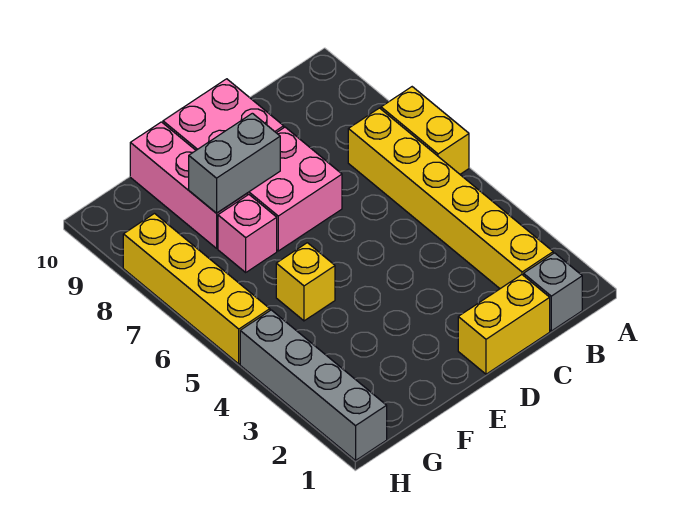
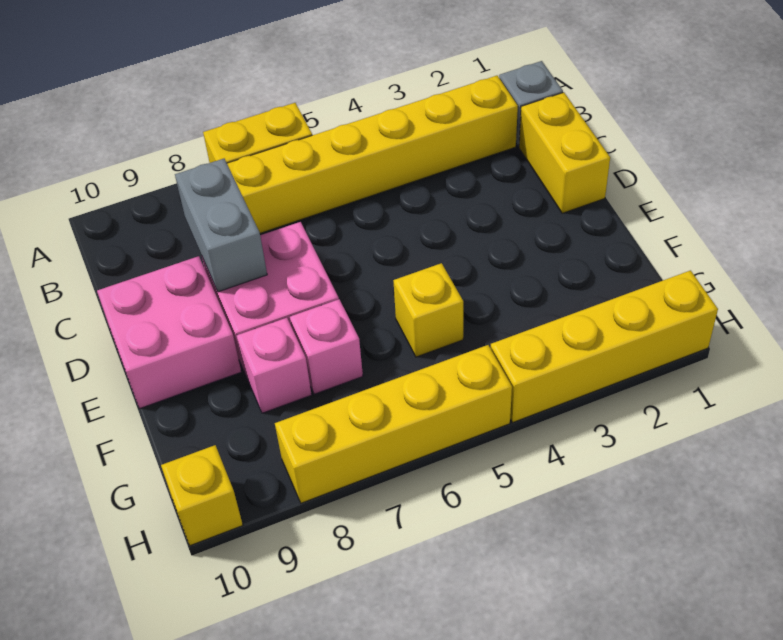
grey 1x2 brick [189,113,280,213] -> grey 1x2 brick moved to [175,159,267,292]
pink 1x3 brick [130,122,248,248] -> pink 1x1 brick [236,318,312,413]
grey 1x4 brick [240,310,387,461] -> yellow 1x4 brick [491,271,718,423]
none -> yellow 1x1 brick [161,445,243,546]

